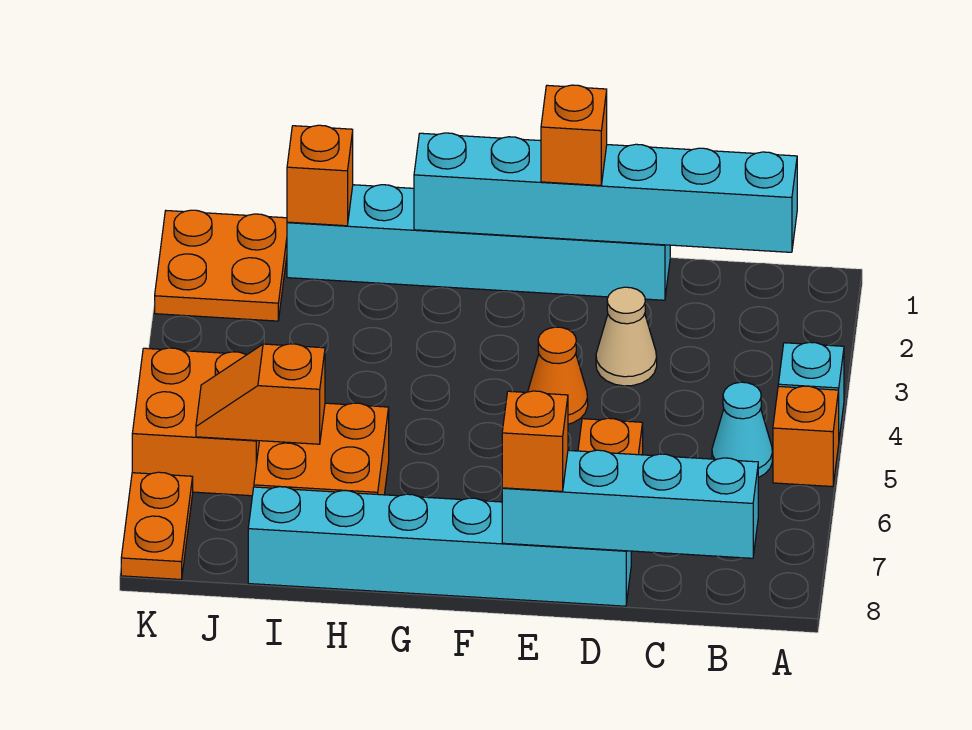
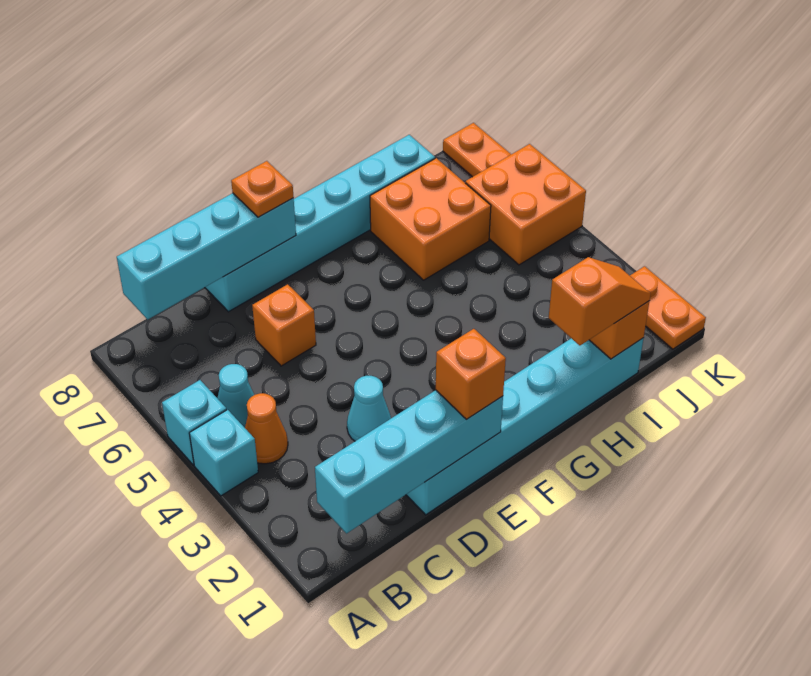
orange 1x1 brick [773,386,839,487] -> cyan 1x1 brick [162,380,227,465]
cyan 1x6 brick [414,133,797,252] -> cyan 1x4 brick [315,390,503,534]
tan 1x1 cone [596,287,657,386] -> cyan 1x1 cone [347,376,391,441]
orange 1x1 cone [528,327,588,424] -> orange 1x1 cone moved to [245,393,288,464]
orange 1x1 brick [502,391,568,491] -> orange 1x1 plate [231,161,294,217]
orange 1x2 slope [196,344,325,444] -> orange 1x2 slope moved to [549,257,651,346]
orange 2x2 plate [155,210,287,321] -> orange 1x2 plate [630,266,706,349]

